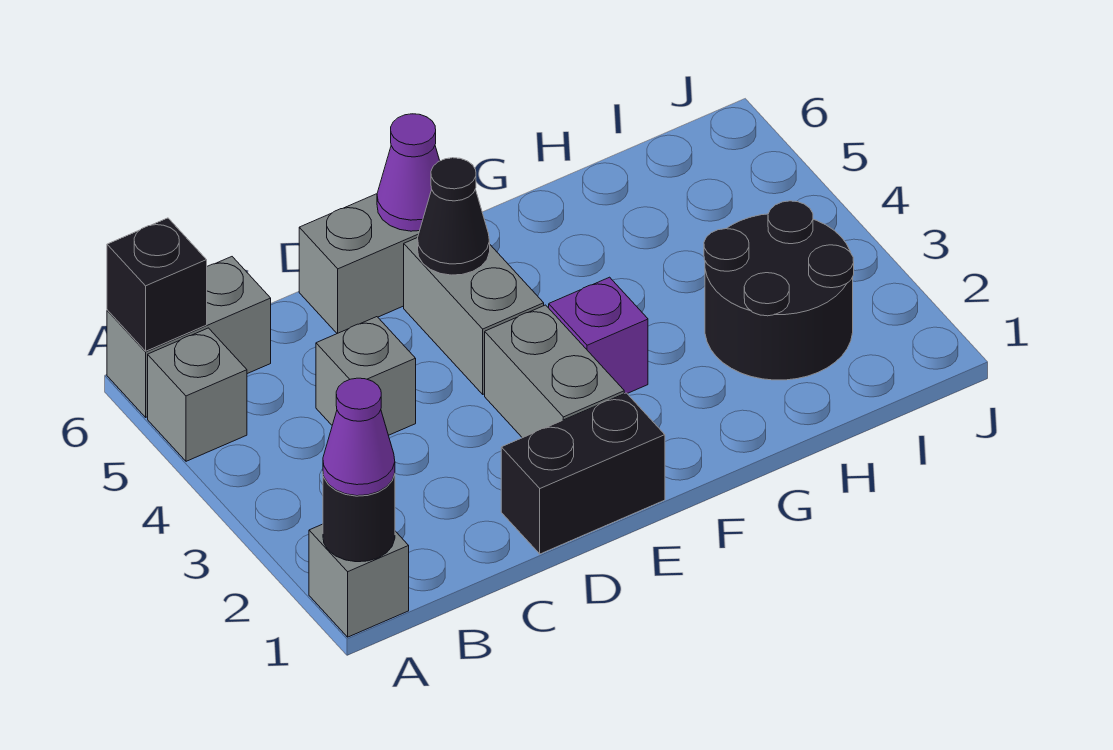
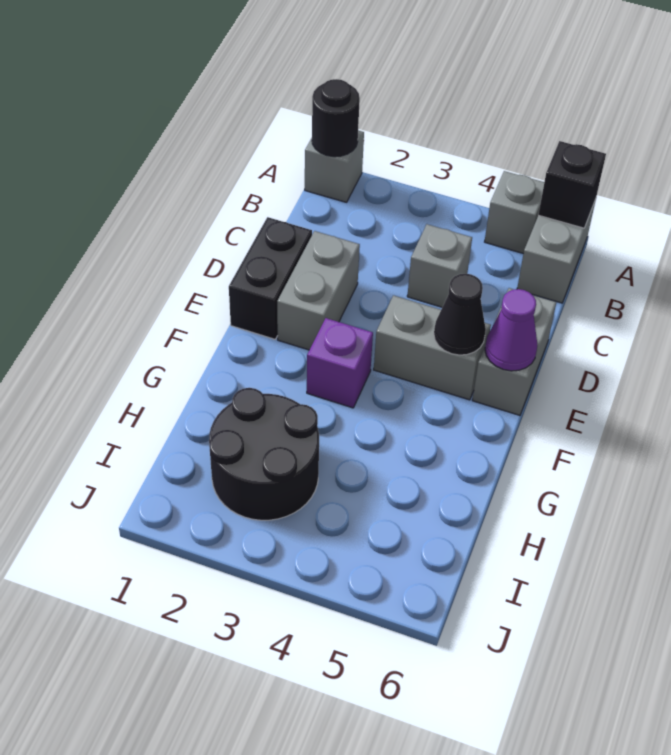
purple 1x1 cone [323,378,395,496] -> none
grey 1x2 brick [485,305,624,438] -> grey 1x2 brick turned to [277,231,360,350]

